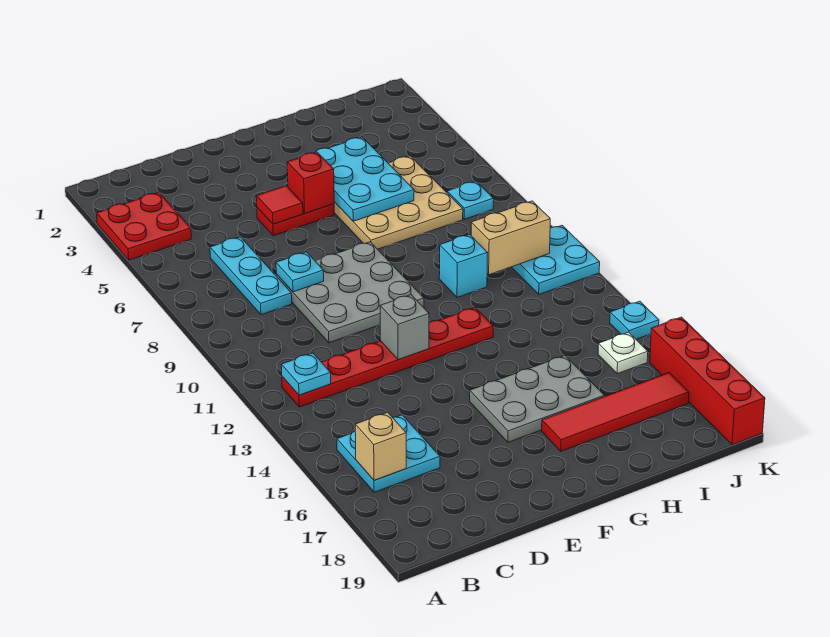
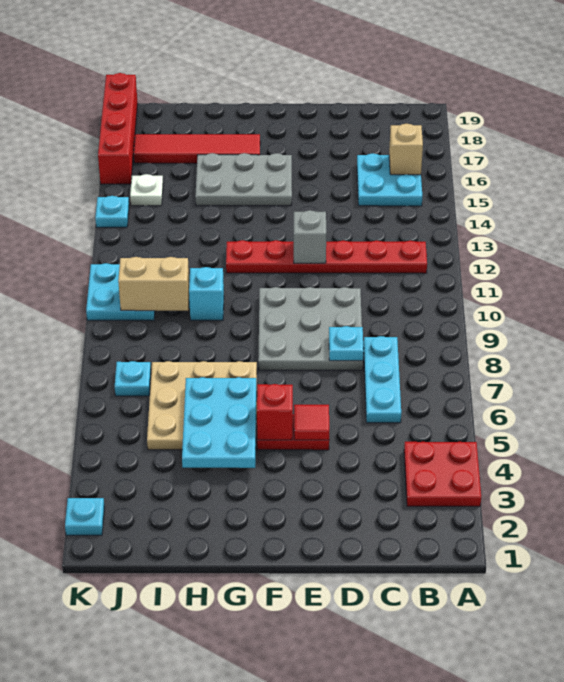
cyan 1x1 plate [281,353,331,395] -> cyan 1x1 plate moved to [65,498,105,535]

